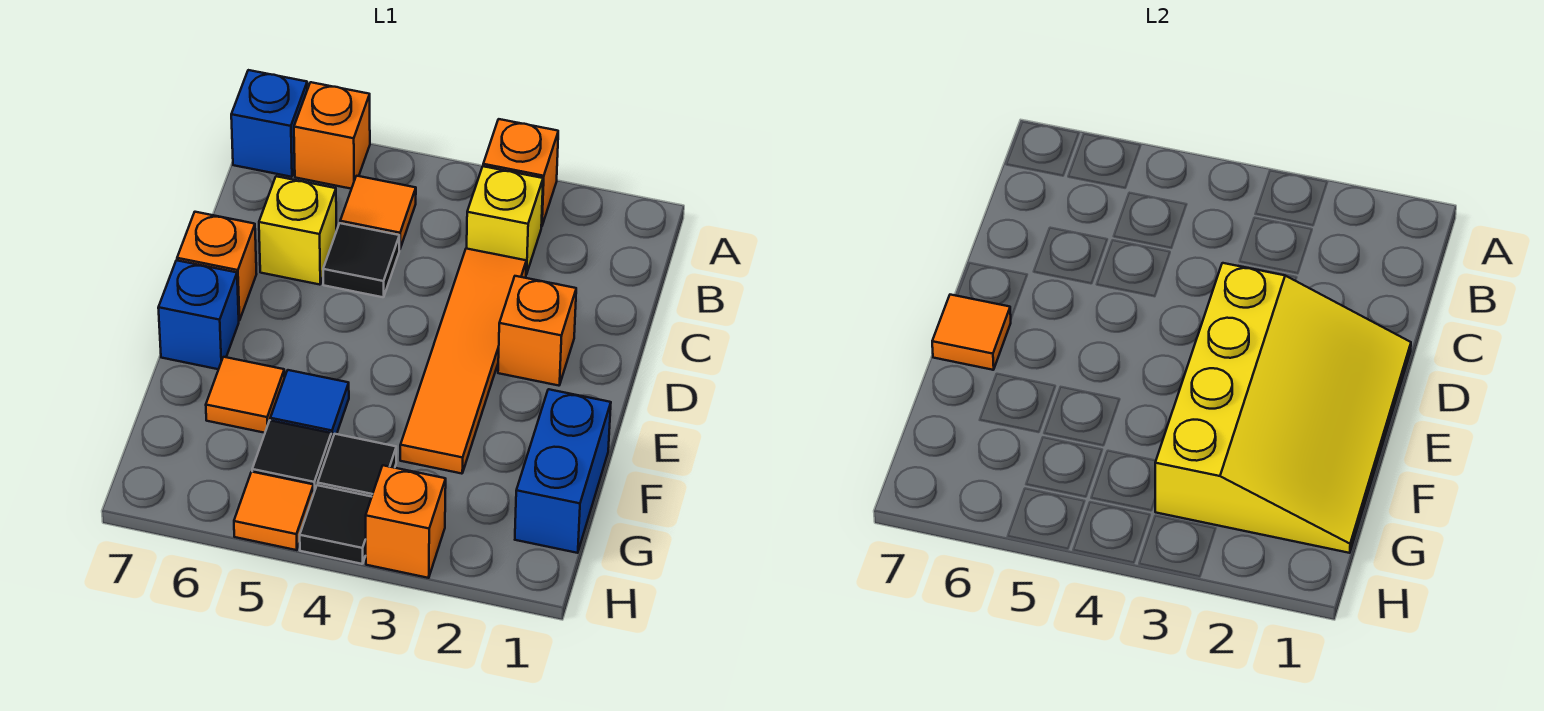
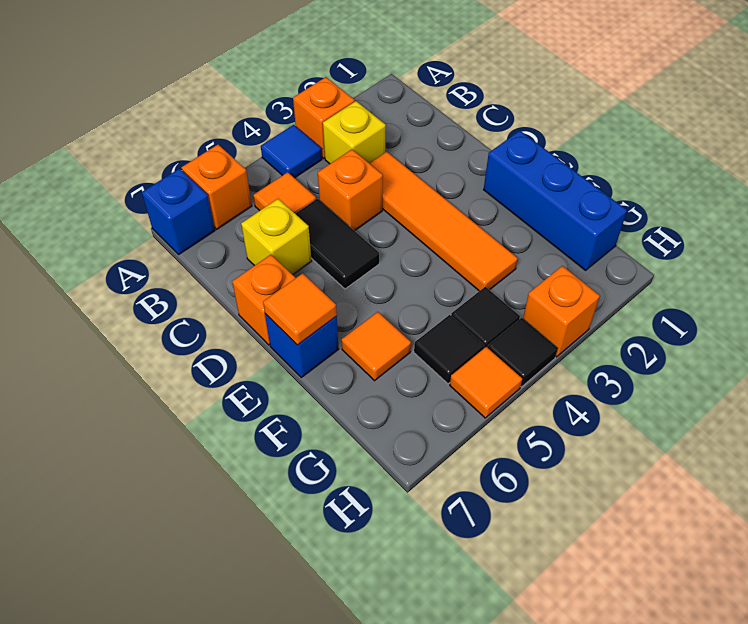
black 1x1 tile [323,223,399,297] -> black 1x2 tile [295,199,379,289]
yellow 3x4 slope [1155,263,1411,553] -> none
orange 1x1 brick [498,276,576,386] -> orange 1x1 brick moved to [318,149,383,231]
blue 1x2 brick [515,389,611,553] -> blue 1x3 brick [484,131,627,270]
blue 1x1 tile [270,370,349,442] -> blue 1x1 tile moved to [261,125,322,178]

